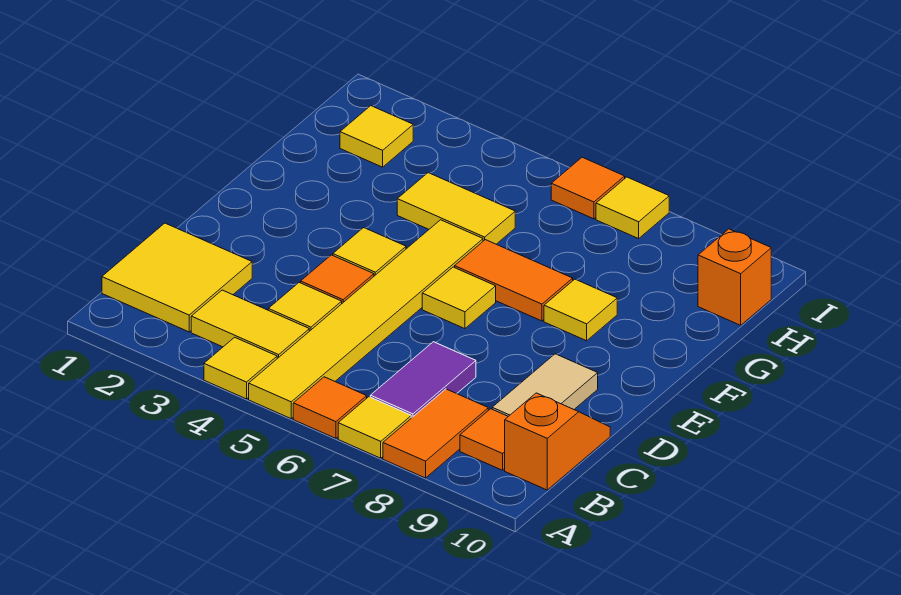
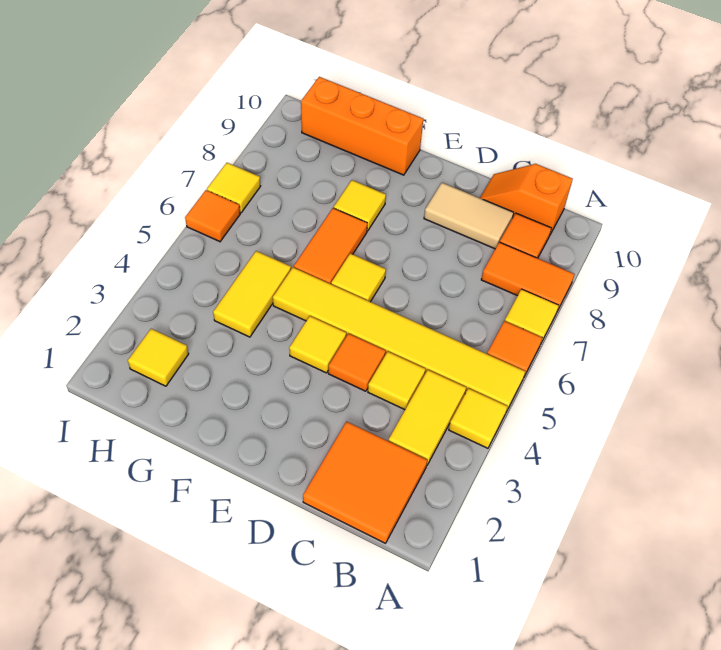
yellow 2x2 tile [102,223,252,332] -> orange 2x2 tile [303,422,427,543]
purple 1x2 tile [370,342,476,418] -> none
orange 1x1 brick [698,229,771,325] -> orange 1x3 brick [301,77,423,175]

